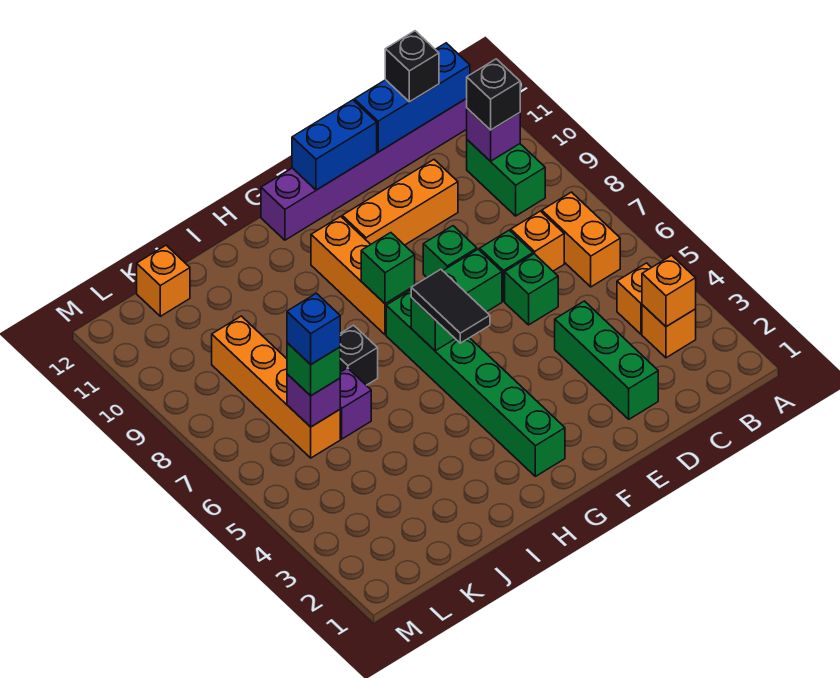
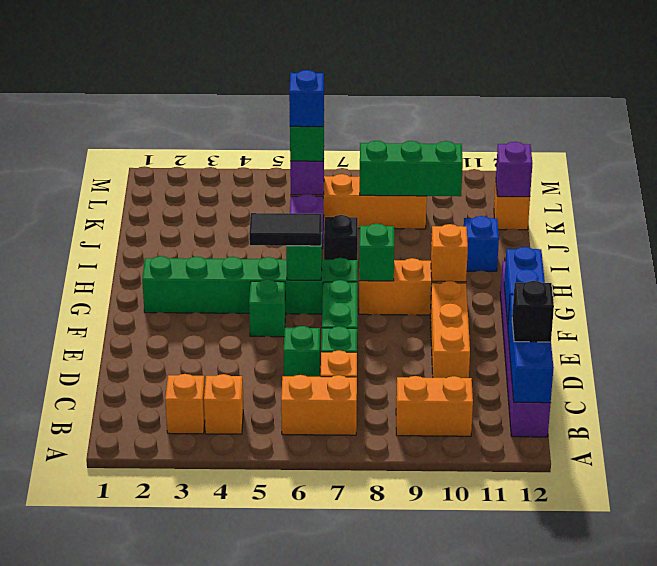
orange 1x1 brick [642,255,696,327] -> orange 1x1 brick moved to [431,224,468,282]
green 1x2 brick [467,140,545,216] -> orange 1x2 brick [396,376,473,436]
purple 1x1 brick [467,109,520,161] -> purple 1x1 brick moved to [496,142,532,197]
black 1x1 brick [466,59,520,130] -> none
green 1x3 brick [555,301,658,419] -> green 1x3 brick moved to [360,141,463,196]
green 1x1 brick [423,226,477,277] -> green 1x1 brick moved to [249,279,286,337]
none -> blue 1x1 brick [464,216,499,271]

